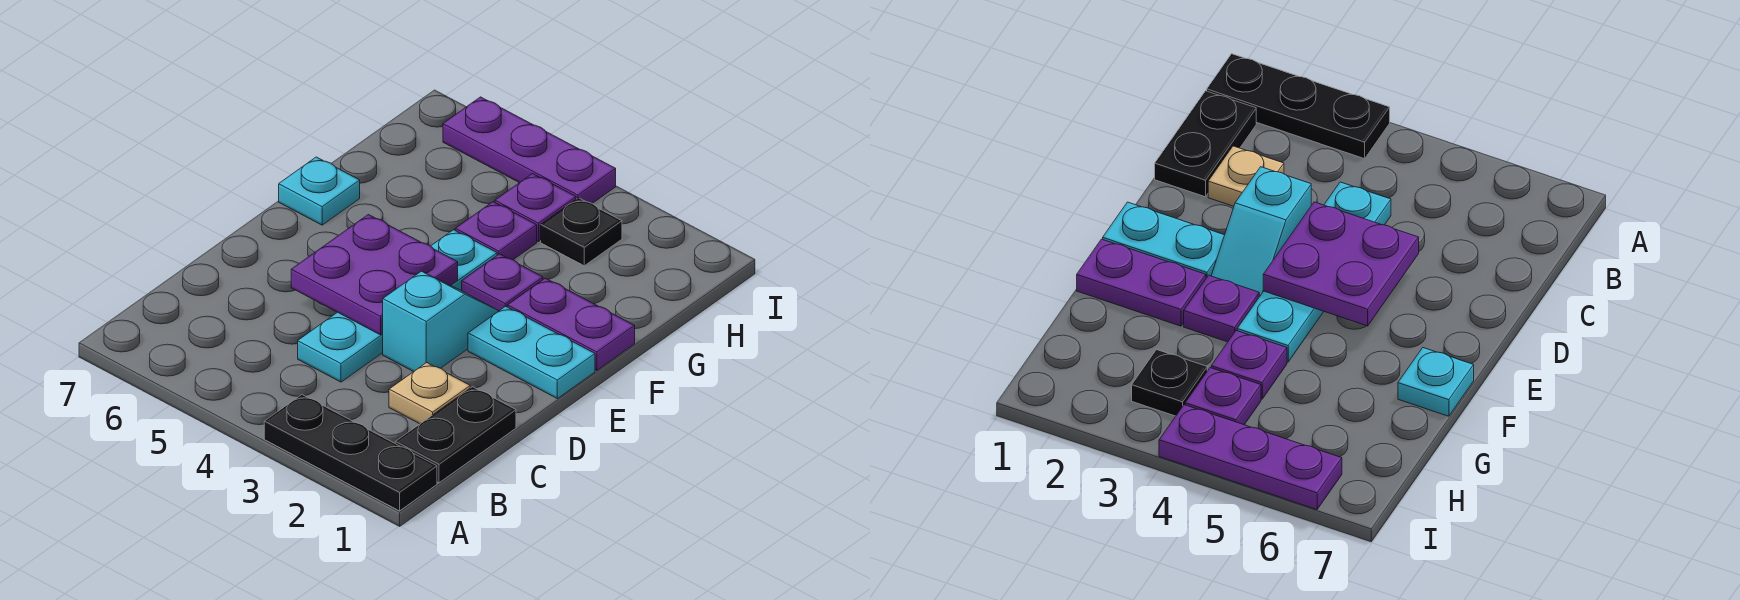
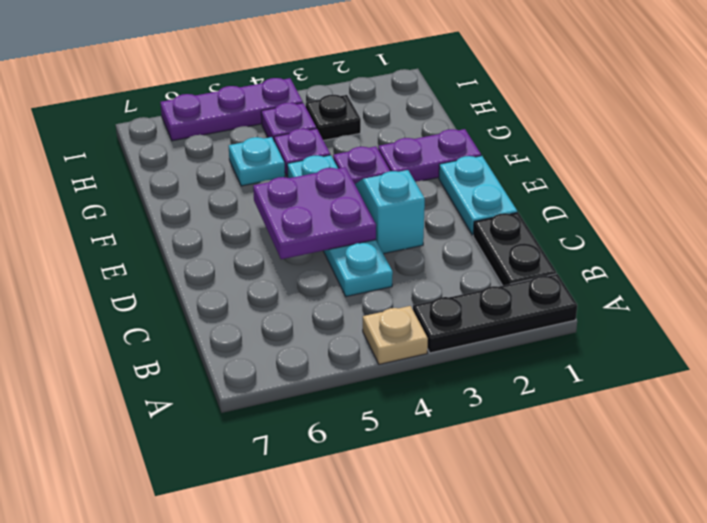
tan 1x1 plate [389,362,470,424] -> tan 1x1 plate moved to [363,306,428,364]
cyan 1x2 plate [468,306,595,399] -> cyan 1x2 plate turned to [439,156,517,235]
cyan 1x1 plate [279,157,360,225] -> cyan 1x1 plate moved to [229,137,285,186]

